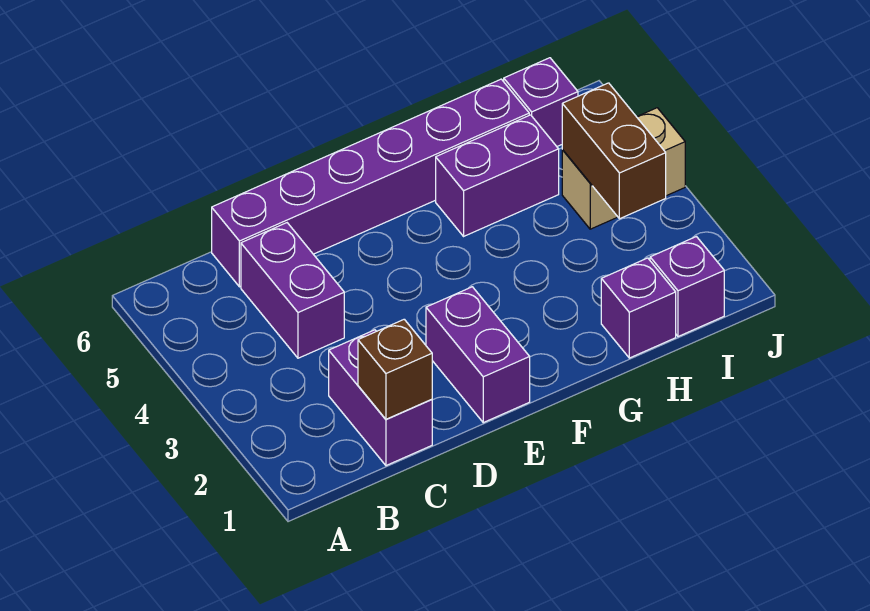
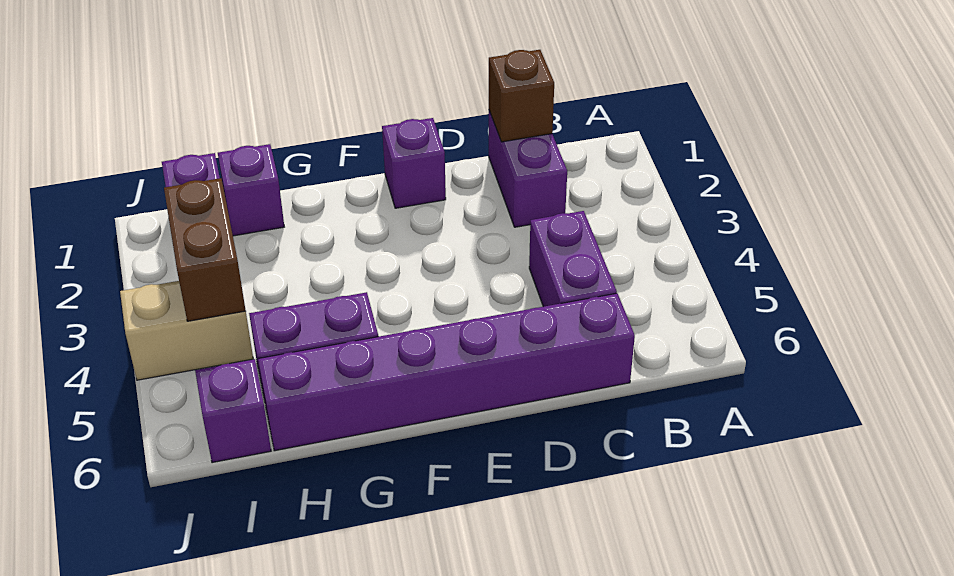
purple 1x2 brick [426,287,530,423] -> purple 1x1 brick [382,118,446,208]

